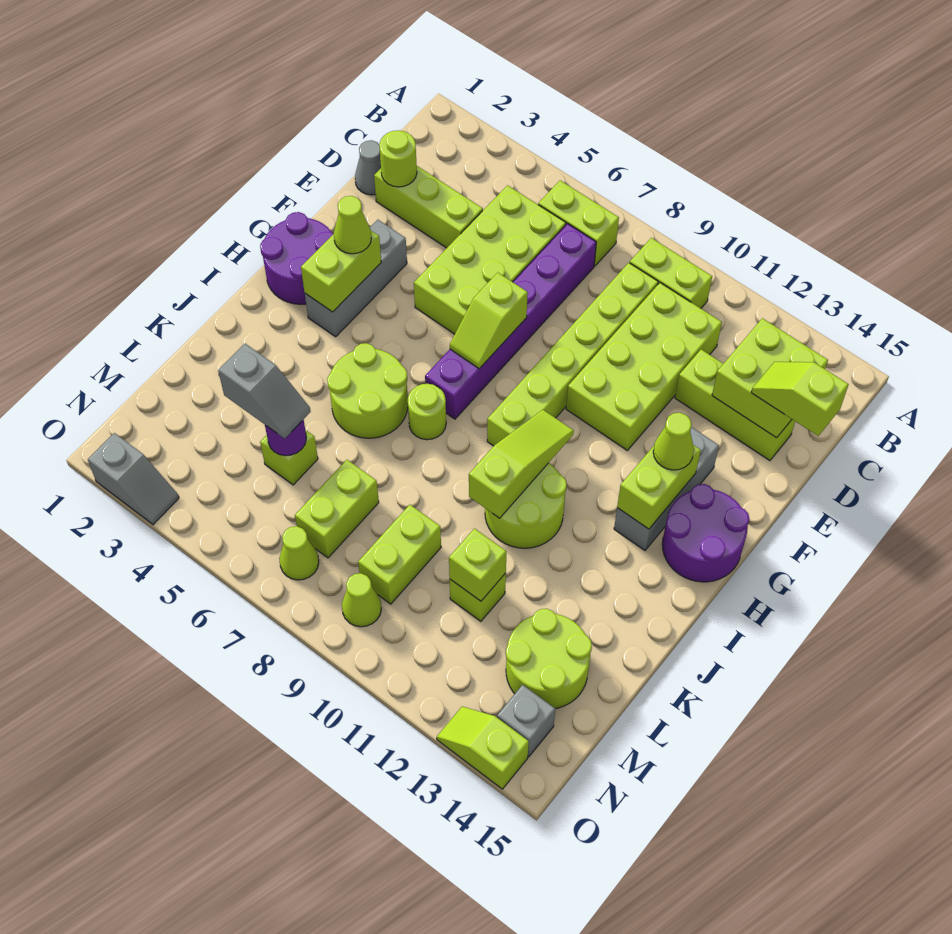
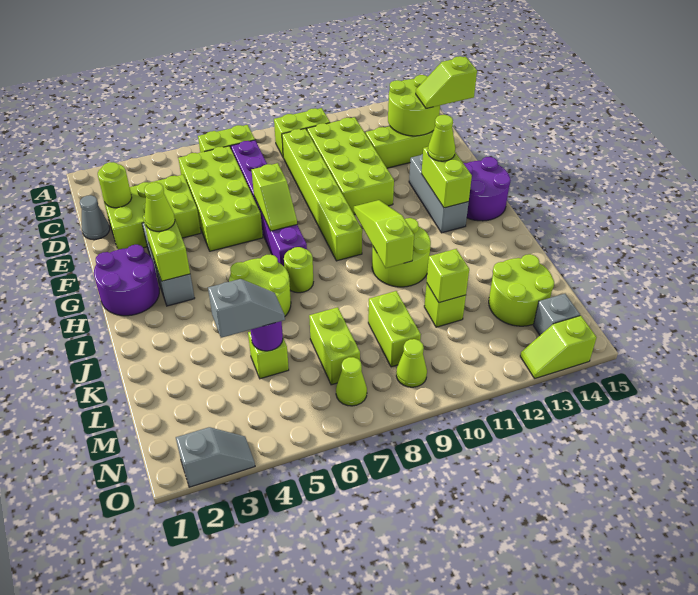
lime 2x2 brick [712,318,828,438] -> lime 2x2 round brick [388,75,440,136]
lime 1x3 brick [374,166,483,248] -> lime 2x3 brick [102,175,201,250]

